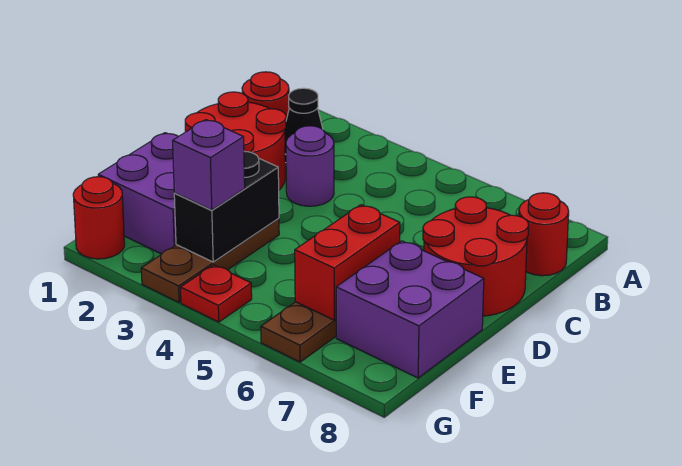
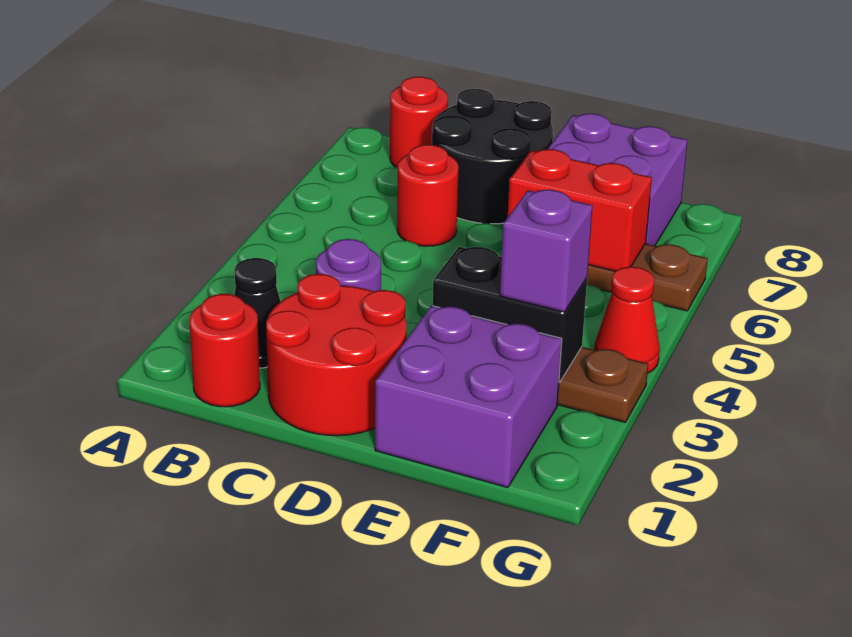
red 2x2 round brick [423,197,529,316] -> black 2x2 round brick [432,89,553,224]
red 1x1 round brick [73,177,125,259] -> red 1x1 round brick moved to [397,145,458,246]
red 1x1 plate [181,265,252,322] -> red 1x1 cone [594,267,660,373]

